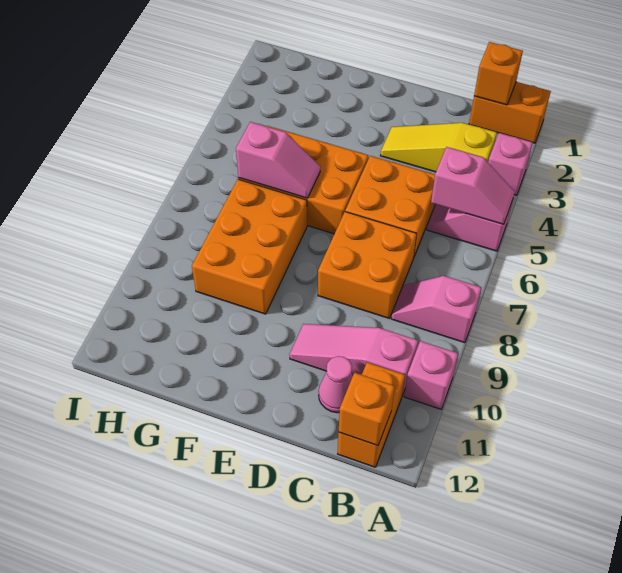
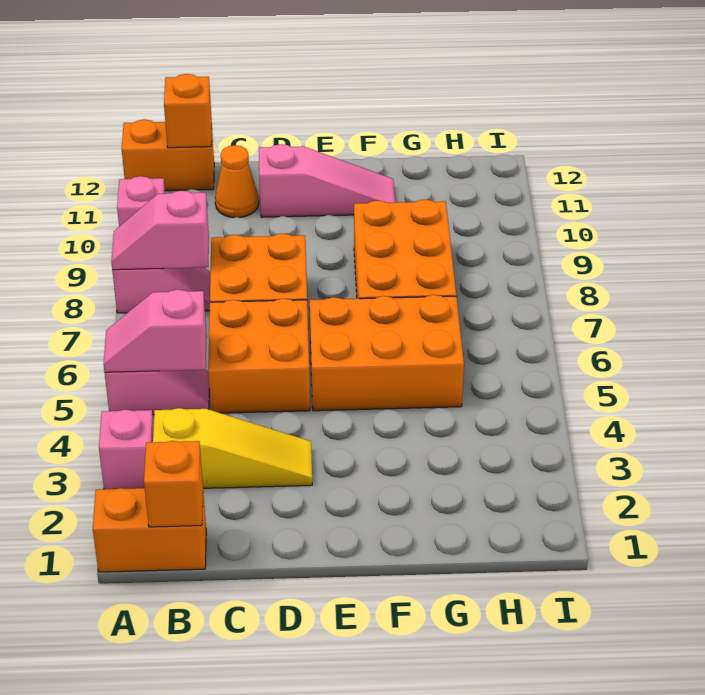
pink 1x3 slope [290,324,418,396] -> pink 1x3 slope moved to [259,144,395,217]
orange 1x2 brick [338,362,405,467] -> orange 1x2 brick turned to [122,119,214,191]
pink 1x1 cone [319,356,353,413] -> orange 1x1 cone [215,145,259,218]
pink 1x2 slope [236,122,320,198] -> pink 1x2 slope moved to [111,190,209,270]

